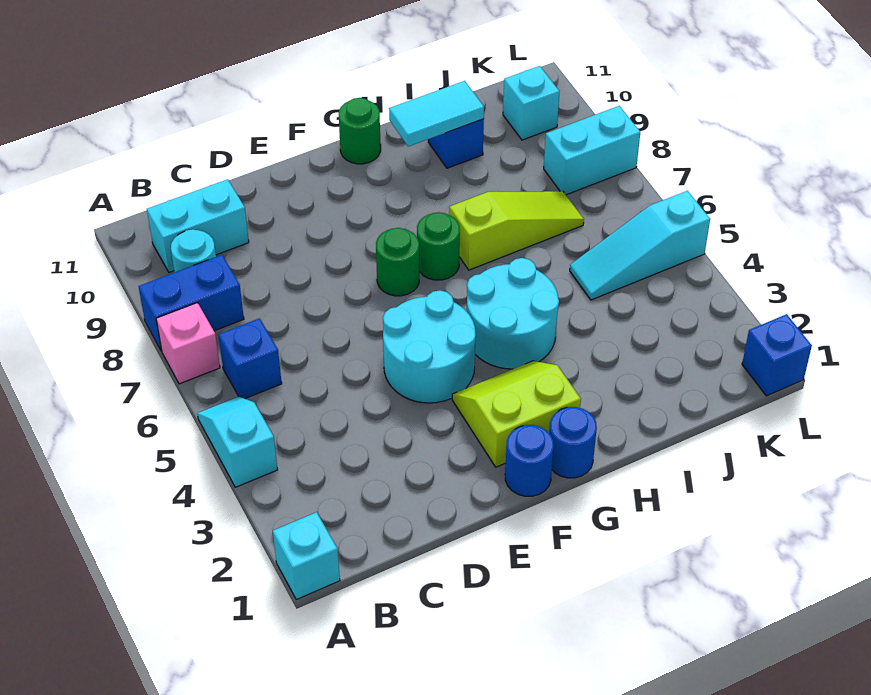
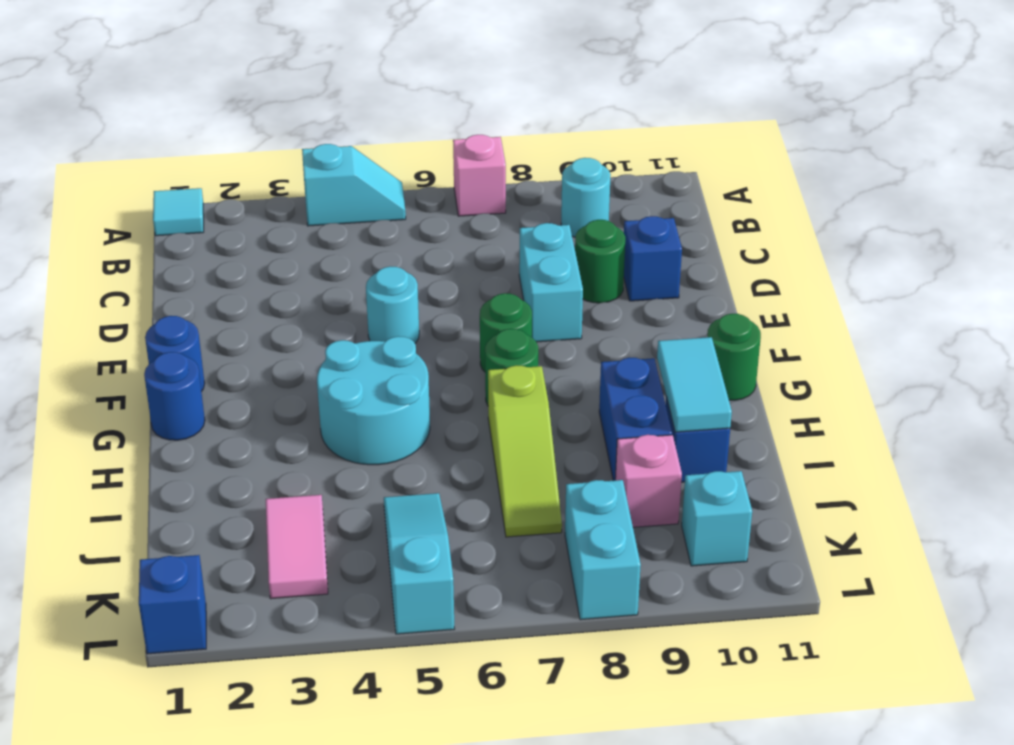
cyan 1x1 brick [273,512,340,600] -> cyan 1x1 tile [153,188,204,236]
blue 1x2 brick [139,255,244,351] -> blue 1x2 brick moved to [599,358,672,481]
blue 1x1 brick [218,318,282,399] -> blue 1x1 brick moved to [624,216,682,301]
cyan 1x2 brick [147,179,249,272] -> cyan 1x2 brick moved to [519,223,583,342]
none -> green 1x1 round brick [575,220,625,303]
cyan 2x2 round brick [383,290,476,403] -> cyan 1x1 round brick [366,266,419,343]
lime 2x2 slope [452,361,581,467] -> none
none -> pink 1x2 tile [266,495,328,599]
none -> pink 1x1 brick [615,435,682,527]

